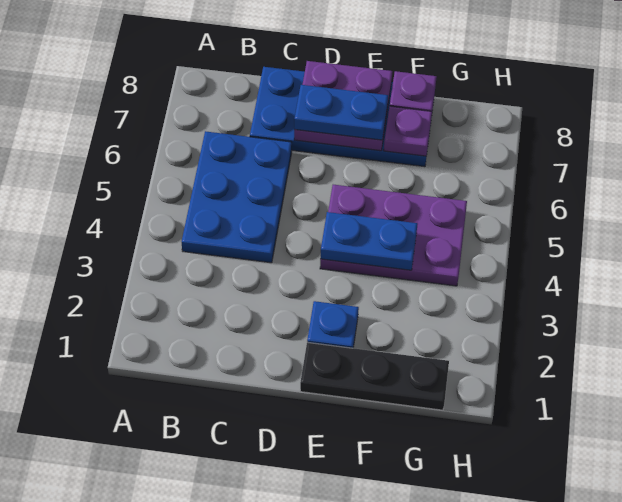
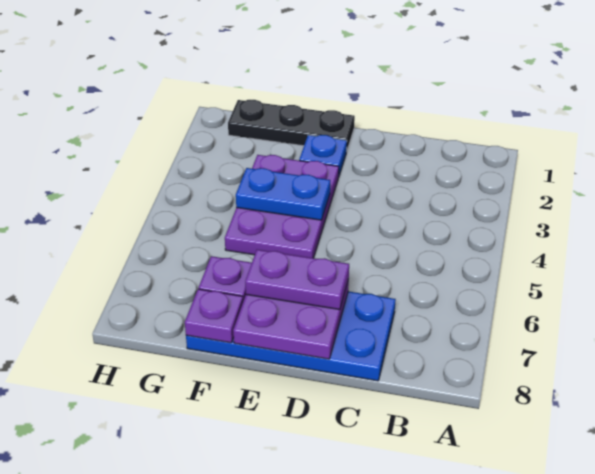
blue 2x3 plate [182,131,292,263] -> none
blue 1x2 plate [294,85,388,140] -> purple 1x2 plate [245,250,349,310]
purple 2x3 plate [320,185,467,286] -> purple 2x3 plate turned to [225,155,339,258]

